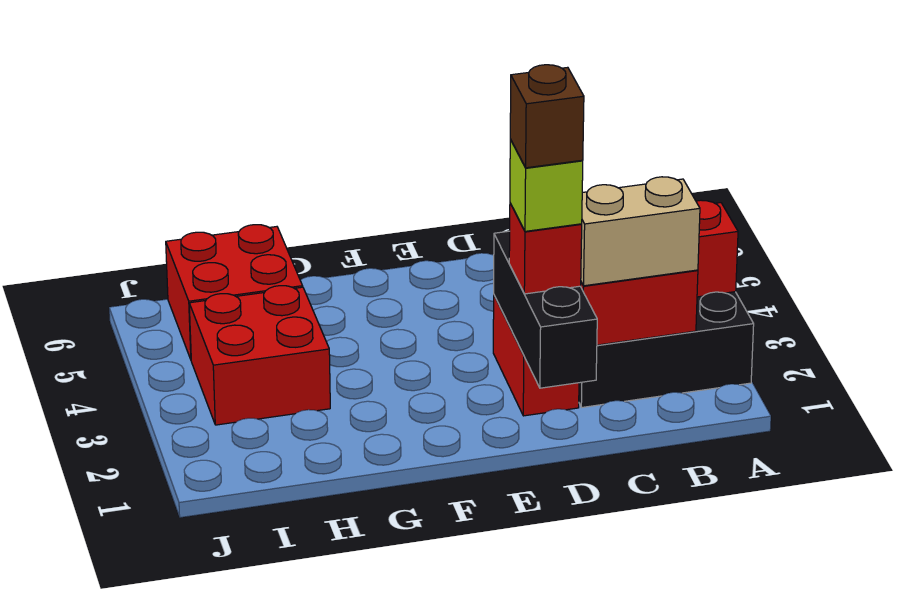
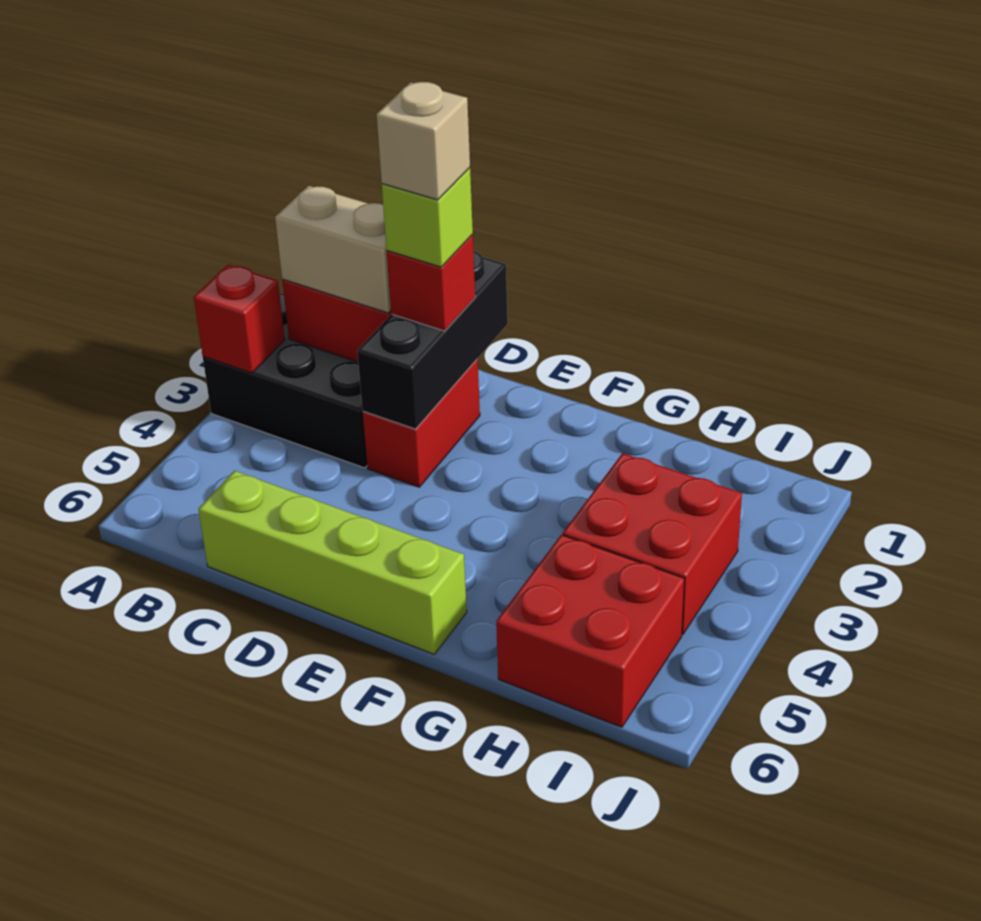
none -> lime 1x4 brick [198,471,467,654]
brown 1x1 brick [510,65,584,168] -> tan 1x1 brick [377,82,470,200]

